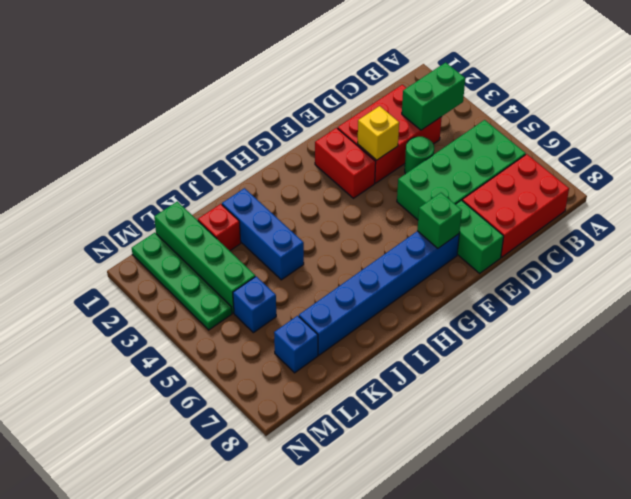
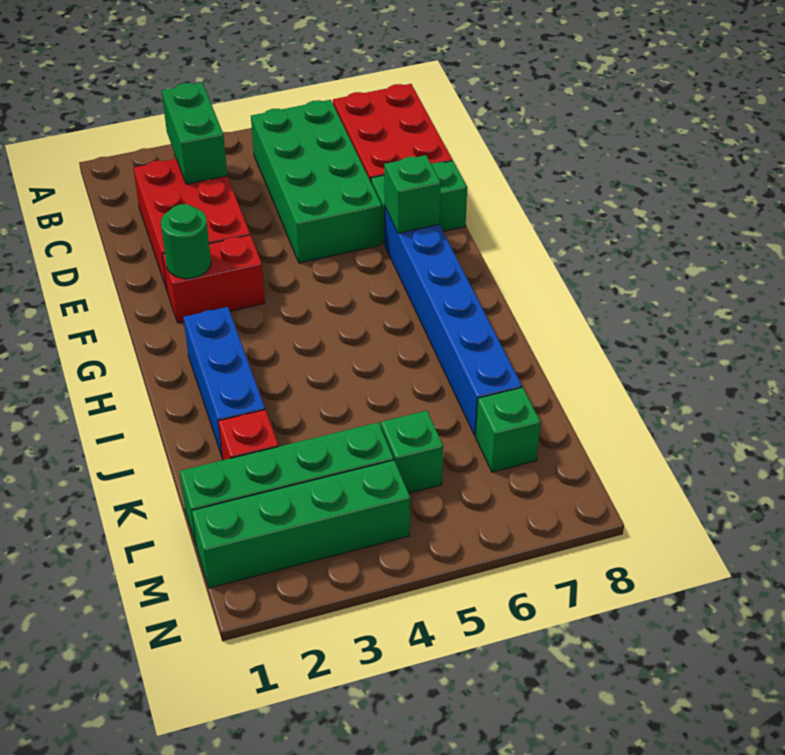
green 1x1 round brick [405,137,434,174] -> green 1x1 round brick moved to [161,204,211,279]
yellow 1x1 brick [358,106,399,160] -> none
blue 1x3 brick [222,188,304,280] -> blue 1x3 brick turned to [183,307,265,456]
blue 1x1 brick [233,276,276,333] -> green 1x1 brick [381,411,443,493]
blue 1x1 brick [274,316,318,373] -> green 1x1 brick [475,387,540,472]
green 1x4 plate [132,233,232,330] -> green 1x4 brick [192,460,410,588]

